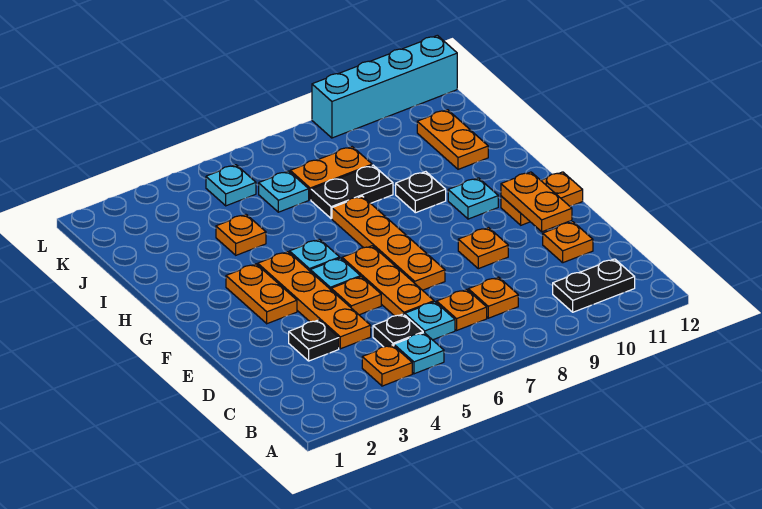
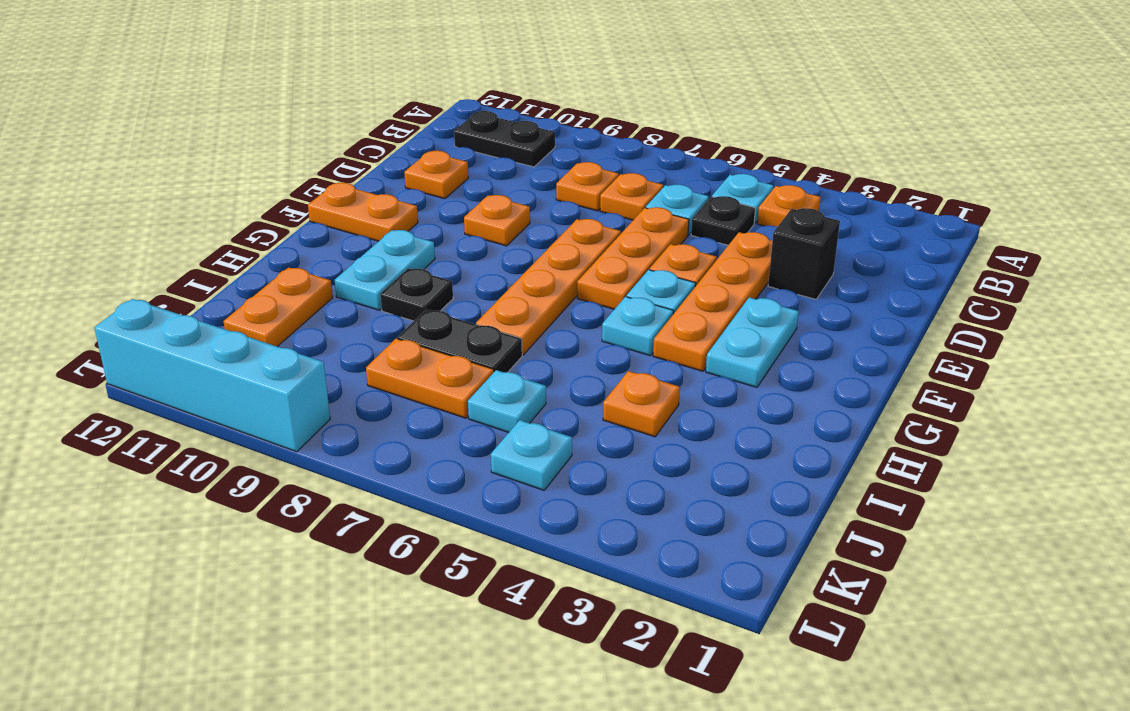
black 1x1 plate [289,320,339,361] -> black 1x1 brick [768,208,840,299]
orange 1x2 plate [501,172,572,232] -> none
orange 1x2 plate [226,264,297,324] -> cyan 1x2 plate [706,297,799,387]
cyan 1x1 plate [448,178,498,219] -> cyan 1x2 plate [335,230,435,310]

